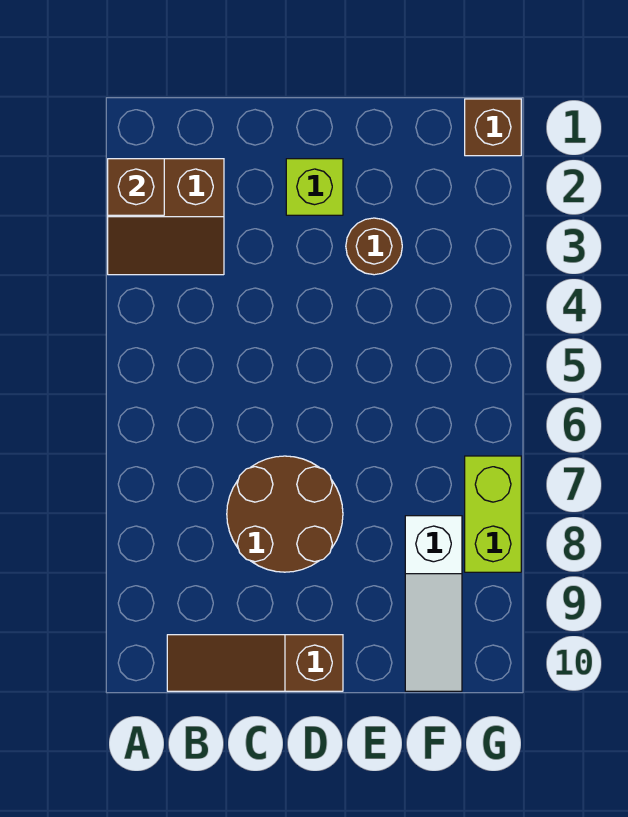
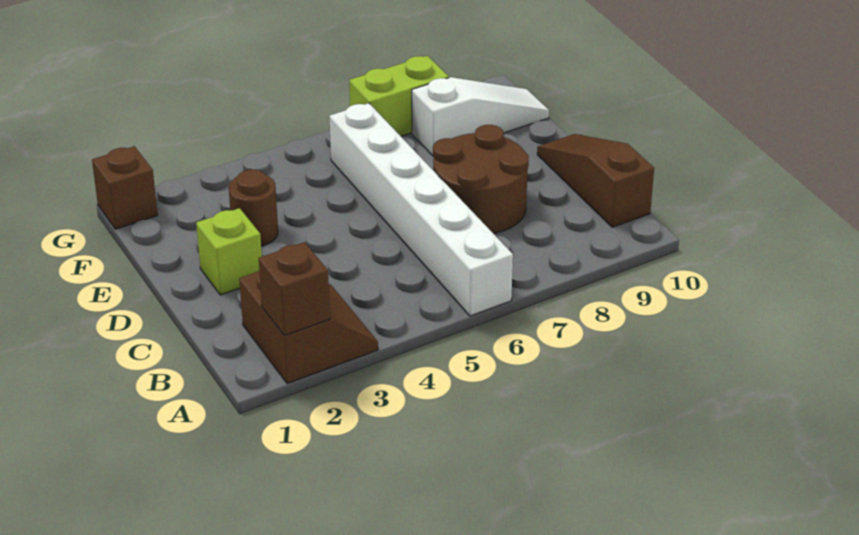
none -> white 1x6 brick [329,103,513,316]
brown 1x3 slope [167,635,343,691] -> brown 1x3 slope turned to [537,134,654,227]

